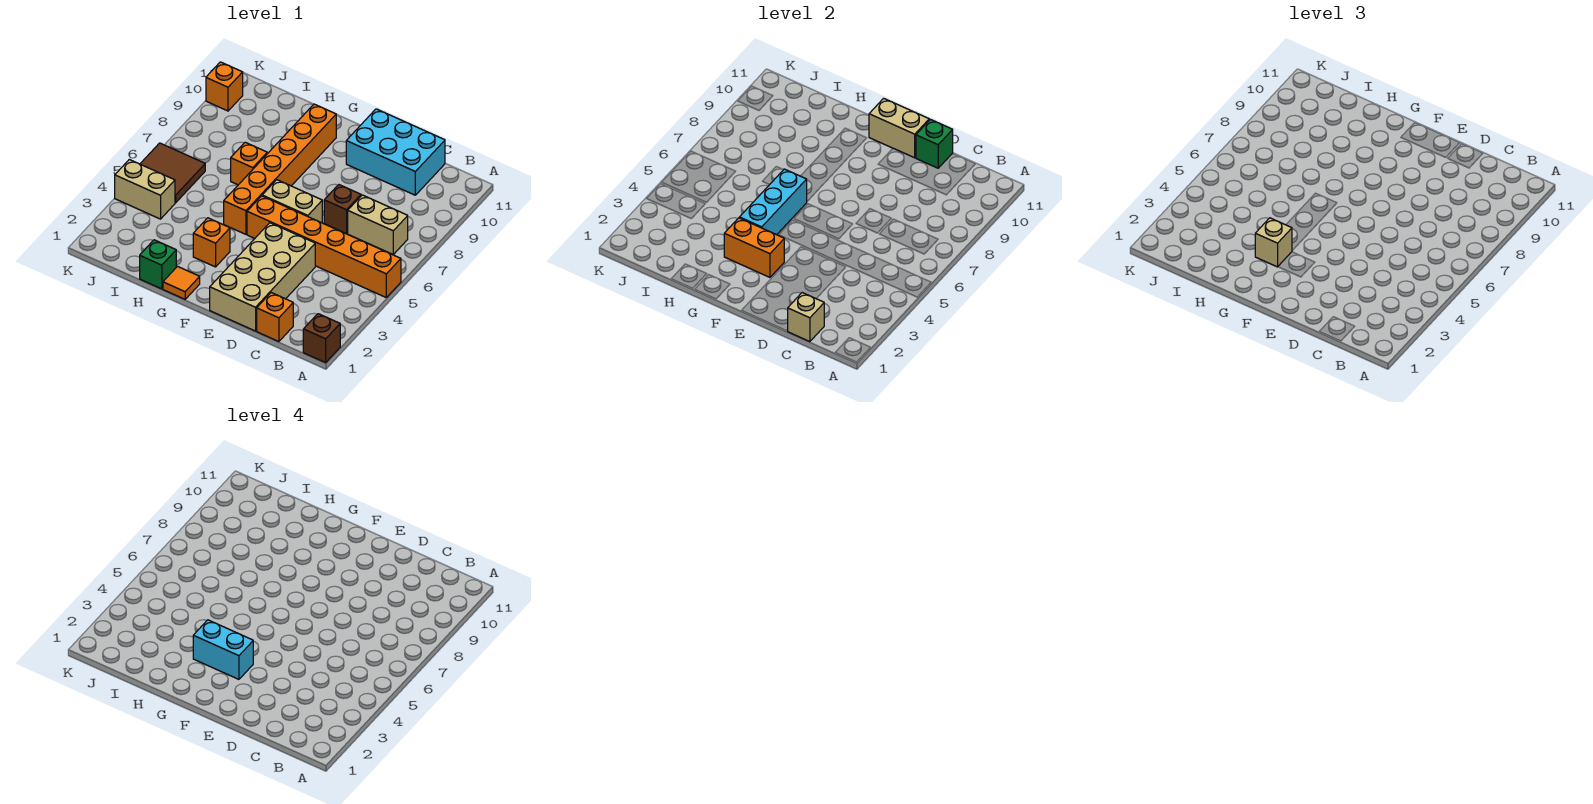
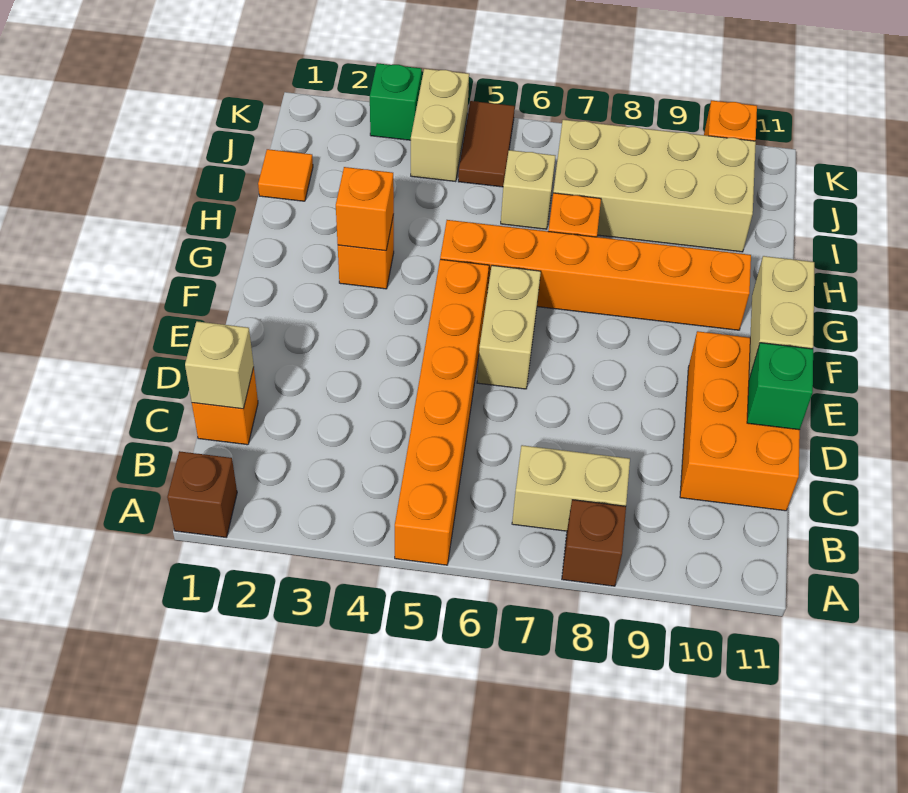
tan 1x2 brick [348,195,408,255] -> tan 1x2 brick turned to [512,445,630,531]
cyan 2x3 brick [346,109,445,195] -> orange 2x3 brick [680,331,800,511]
tan 2x4 brick [210,223,315,331] -> tan 2x4 brick moved to [553,120,756,252]
brown 1x1 brick [324,185,361,234] -> brown 1x1 brick moved to [562,500,626,586]
orange 1x2 brick [724,218,784,277] -> orange 1x1 brick [336,167,394,251]
cyan 1x2 brick [193,620,253,679] -> none
orange 1x1 tile [163,267,200,299] -> orange 1x1 tile moved to [258,149,313,201]
tan 1x1 brick [1255,218,1292,267] -> tan 1x1 brick moved to [501,150,555,229]
cyan 1x3 brick [739,169,807,235] -> none
green 1x1 brick [140,240,176,289] -> green 1x1 brick moved to [370,63,422,140]
brown 2x2 tile [140,143,205,203] -> brown 1x2 tile [458,101,515,187]

